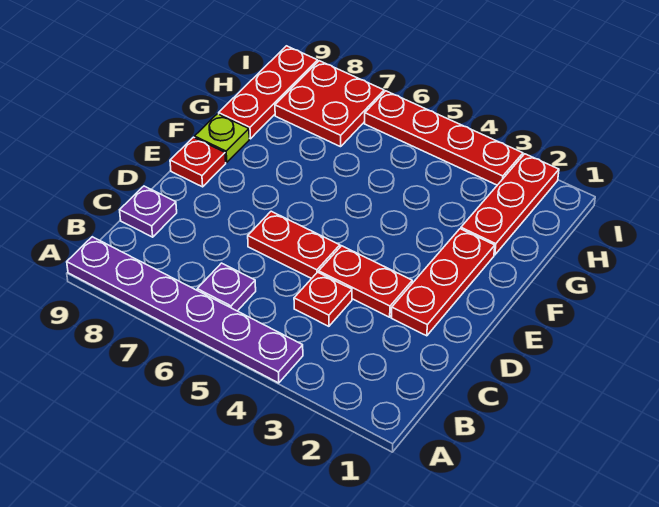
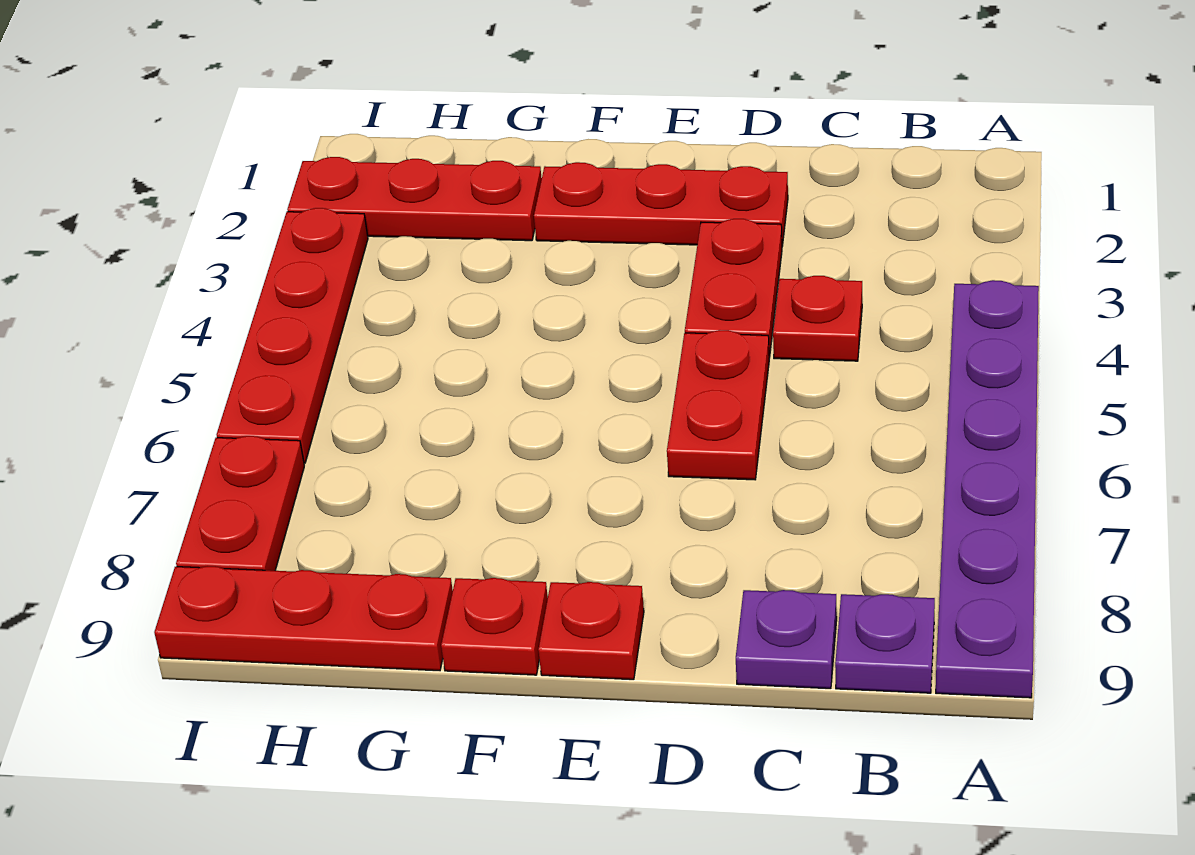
purple 1x1 plate [197,263,256,311] -> purple 1x1 plate moved to [835,594,935,693]
lime 1x1 plate [195,114,249,162] -> red 1x1 plate [441,578,548,675]
red 2x2 plate [275,61,384,147] -> red 1x2 plate [176,436,304,571]

